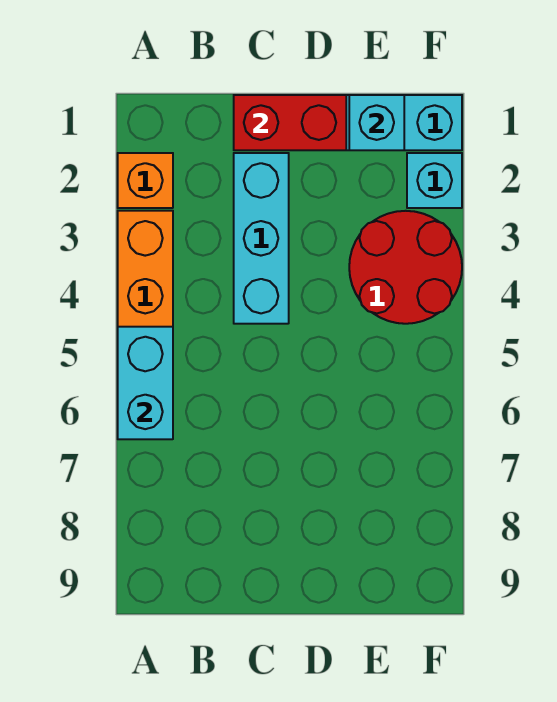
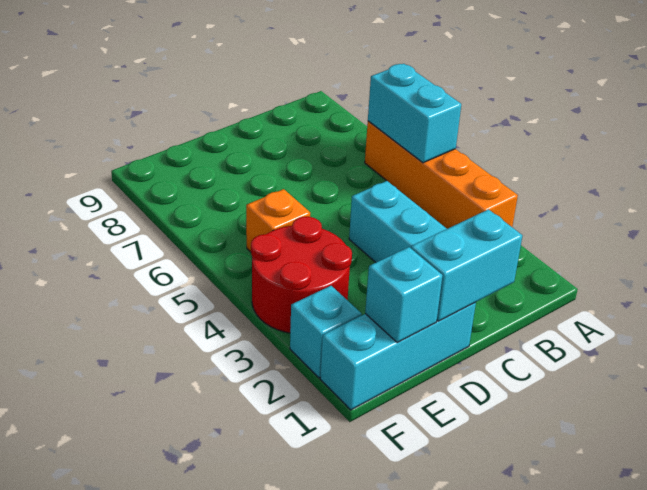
orange 1x1 brick [118,153,173,208] -> orange 1x1 brick moved to [246,189,310,252]
red 1x2 brick [234,95,346,150] -> cyan 1x2 brick [411,209,522,321]

